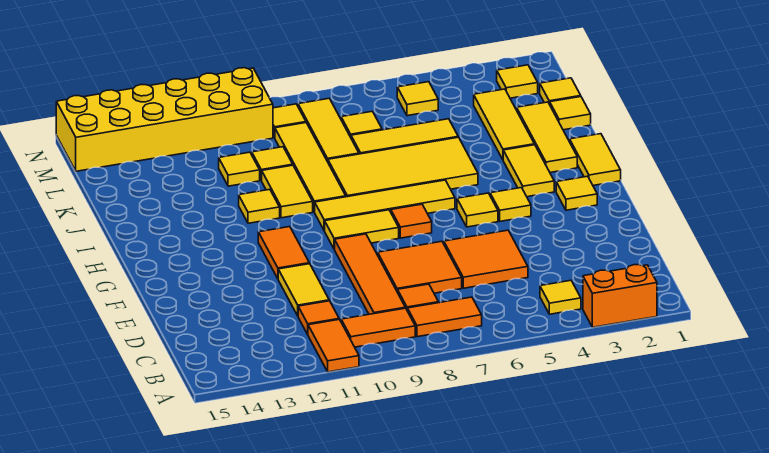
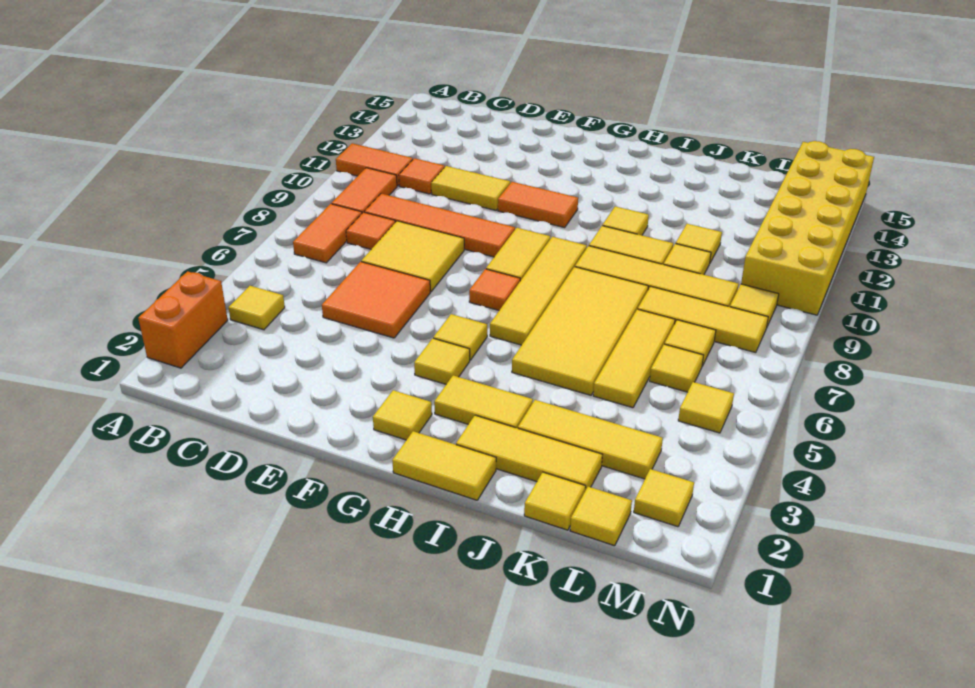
orange 2x2 tile [378,241,462,293] -> yellow 2x2 tile [361,221,464,292]
none -> yellow 1x1 tile [650,344,703,392]

